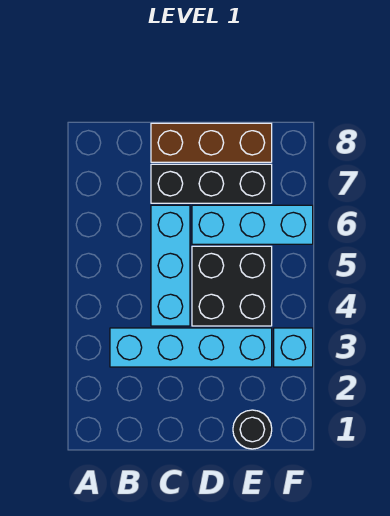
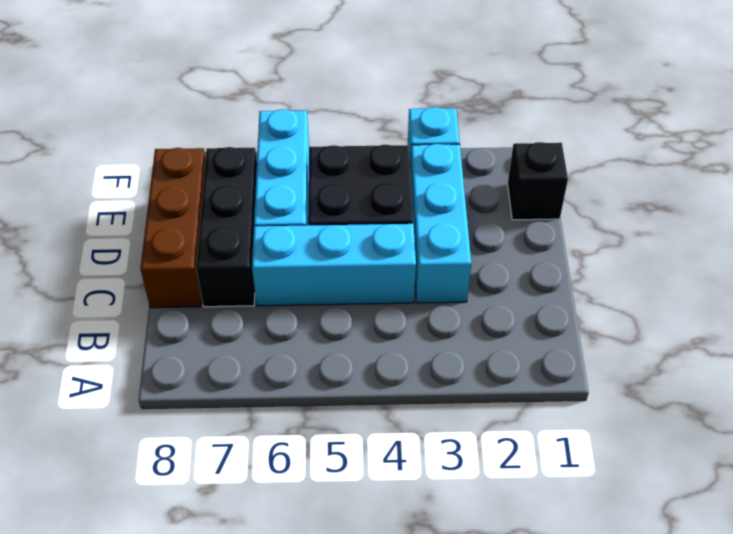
cyan 1x4 brick [110,328,272,367] -> cyan 1x3 brick [410,144,471,303]
black 1x1 round brick [233,410,272,449] -> black 1x1 brick [508,142,568,220]

